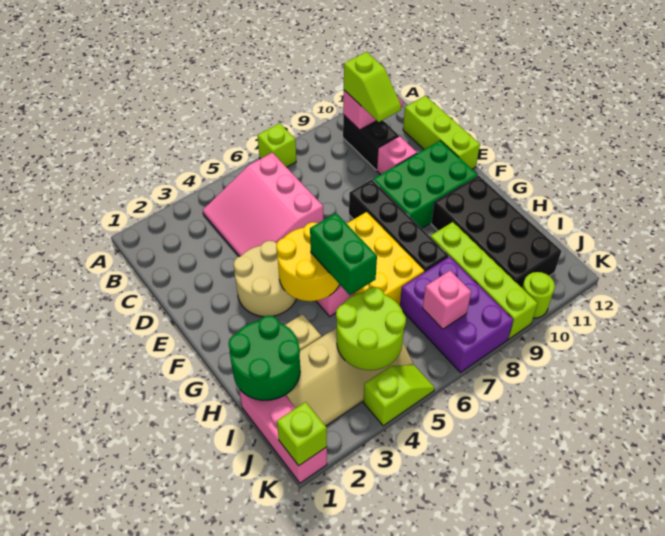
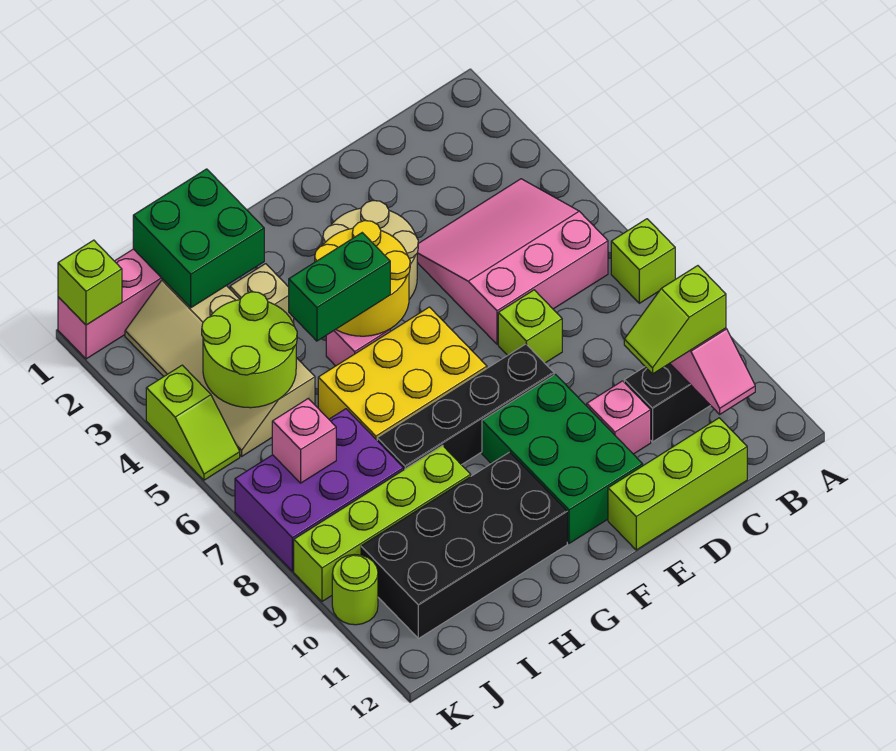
none -> lime 1x1 brick [498,290,562,363]
green 2x2 round brick [228,316,300,400] -> green 2x2 brick [133,169,264,308]

